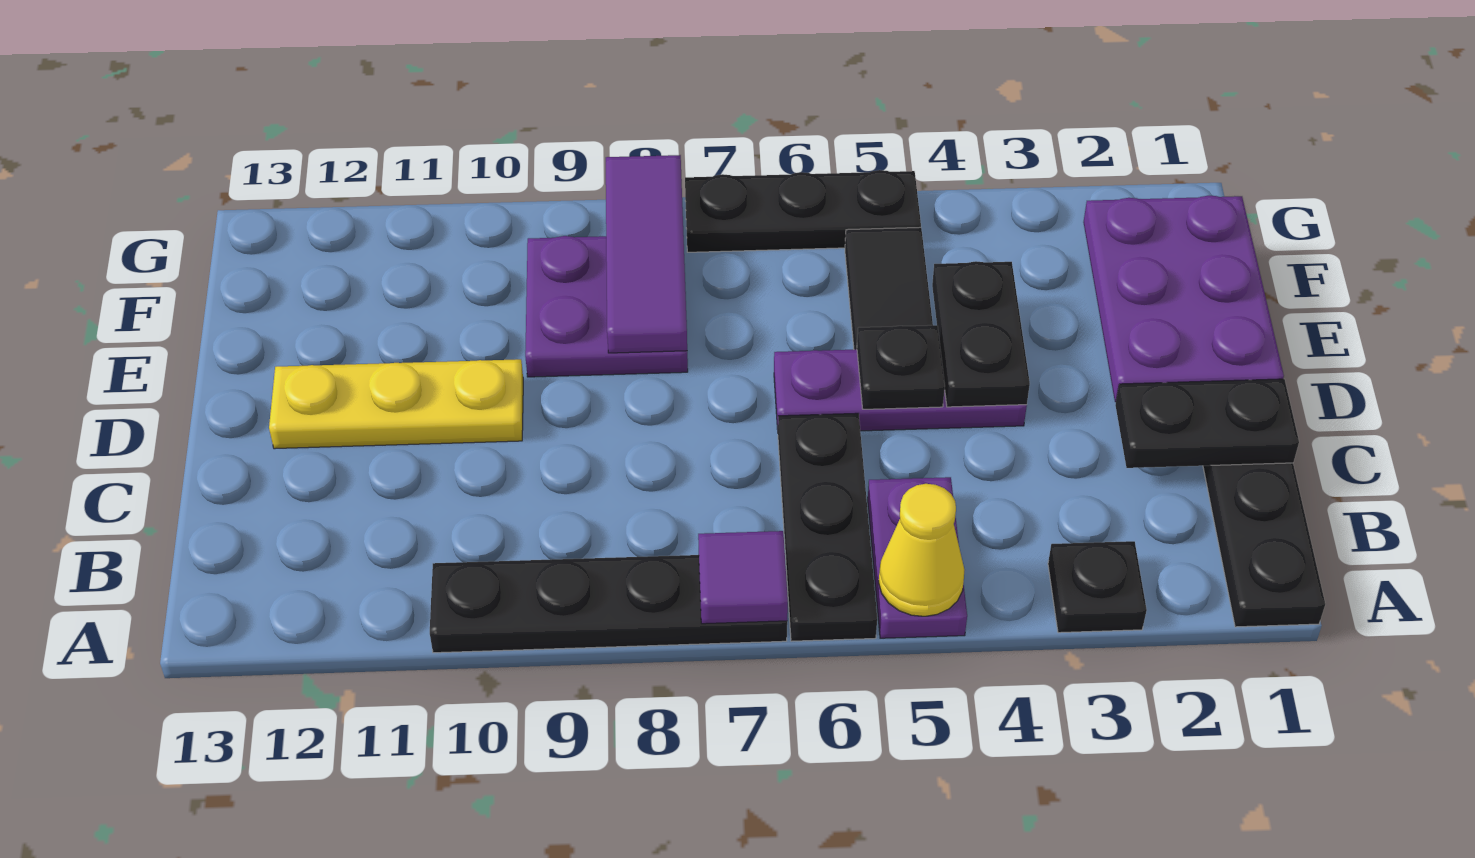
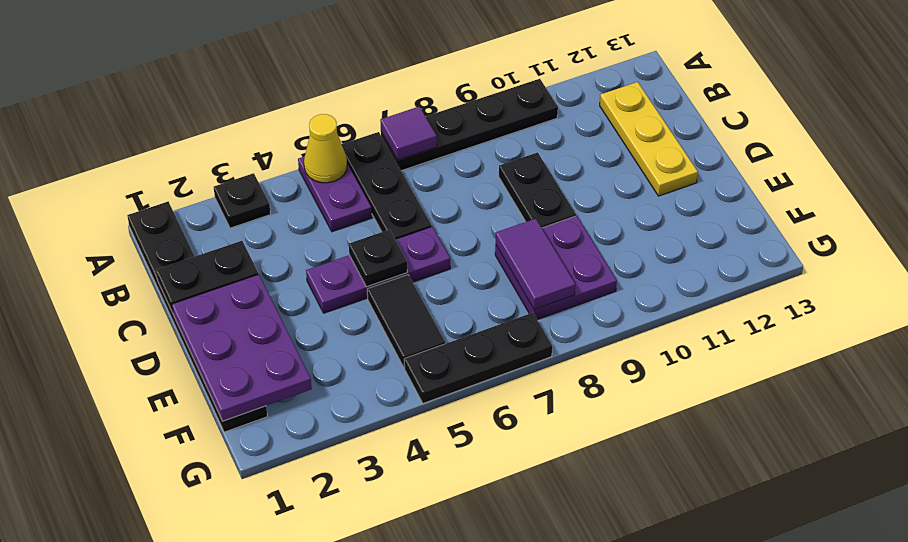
black 1x2 plate [932,261,1030,407] -> black 1x2 plate moved to [499,152,576,228]
yellow 1x3 plate [269,359,523,449] -> yellow 1x3 plate turned to [600,82,698,196]
purple 1x3 tile [606,155,687,353] -> purple 1x2 tile [496,219,575,310]

